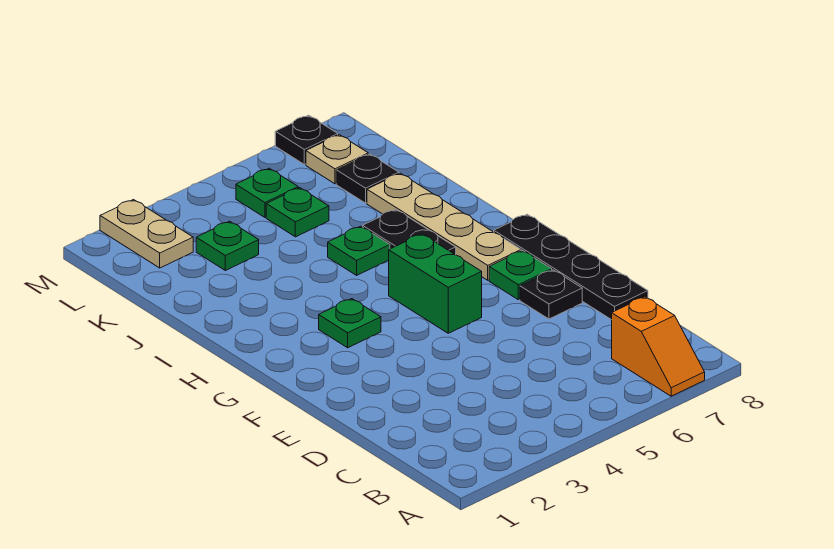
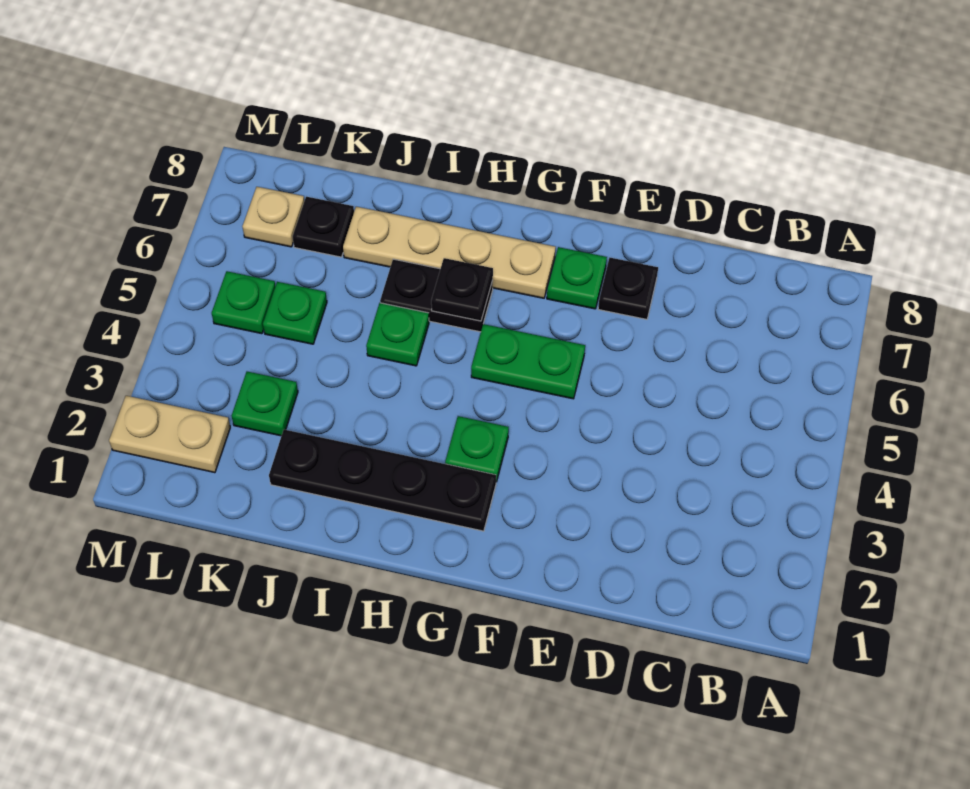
orange 1x2 slope [612,297,705,396] -> none
black 1x4 plate [494,214,648,320] -> black 1x4 plate moved to [269,430,496,531]
green 1x2 brick [389,234,482,333] -> green 1x2 plate [471,324,585,399]
black 1x1 plate [275,115,338,165] -> black 1x1 plate moved to [431,258,493,321]

